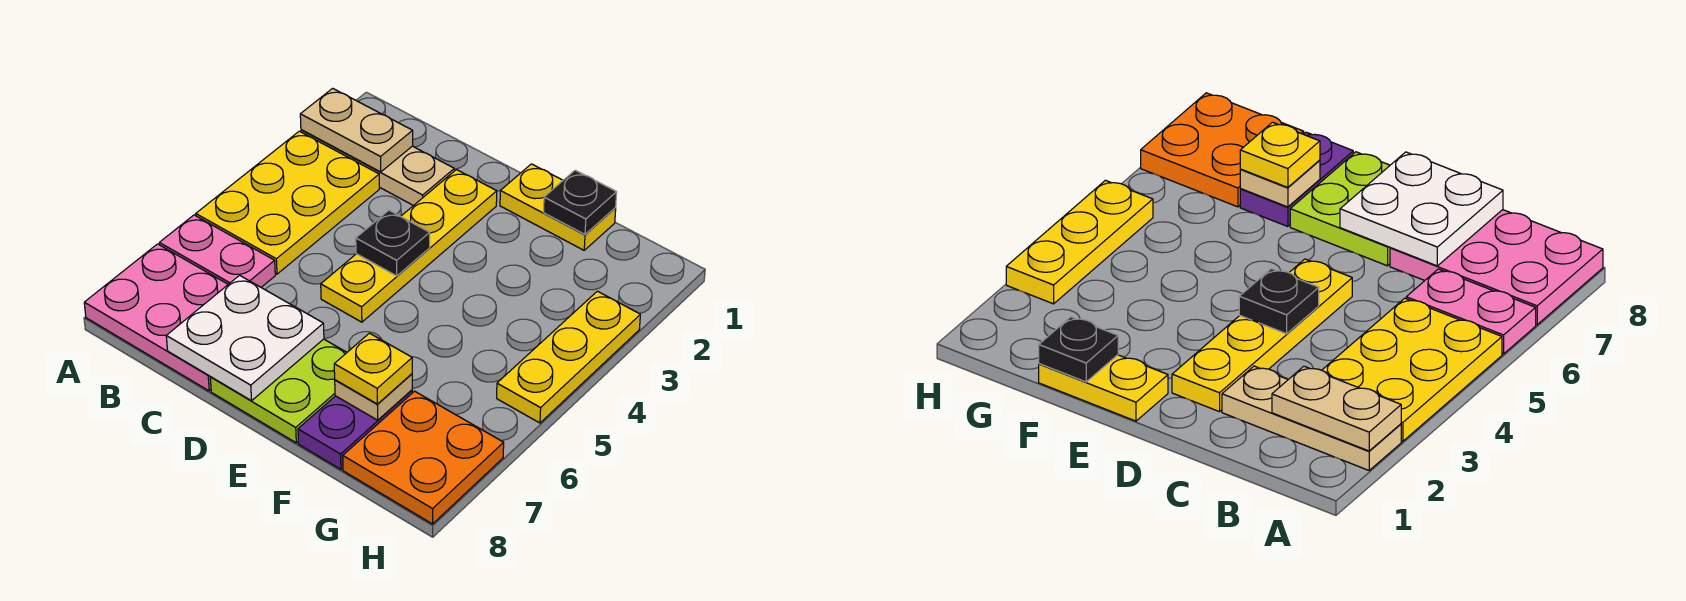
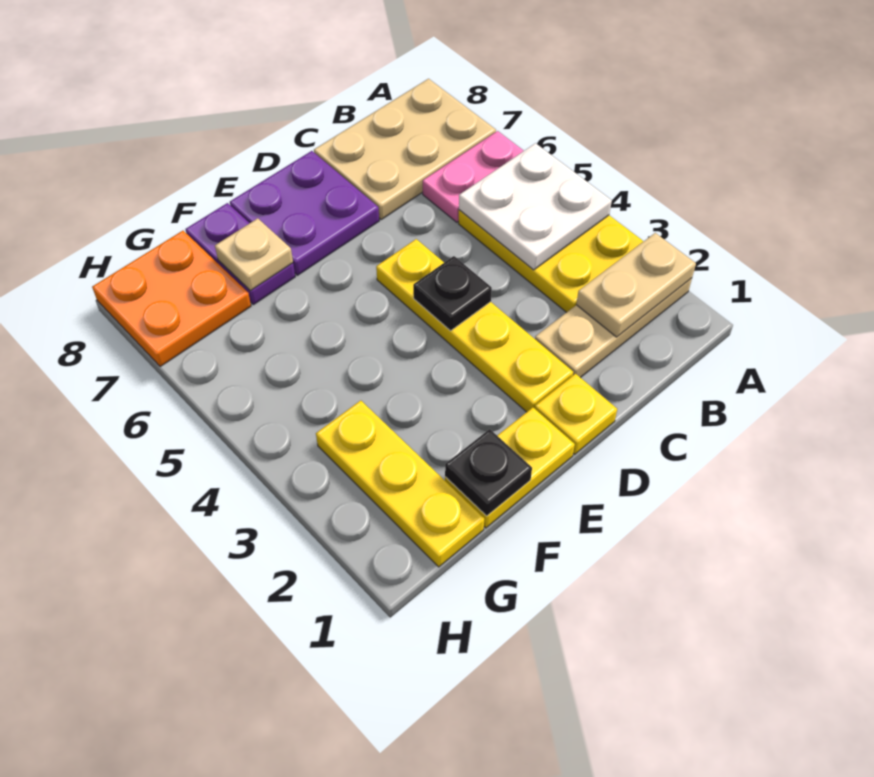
pink 2x3 plate [84,244,228,391] -> tan 2x3 plate [314,79,496,219]
white 2x2 plate [166,275,324,401] -> white 2x2 plate moved to [459,143,612,270]
lime 2x2 plate [210,339,347,443] -> purple 2x2 plate [230,151,379,275]
yellow 1x1 plate [334,333,412,404] -> yellow 1x1 plate moved to [535,374,617,454]
yellow 1x3 plate [497,291,640,423] -> yellow 1x3 plate moved to [316,400,484,567]

